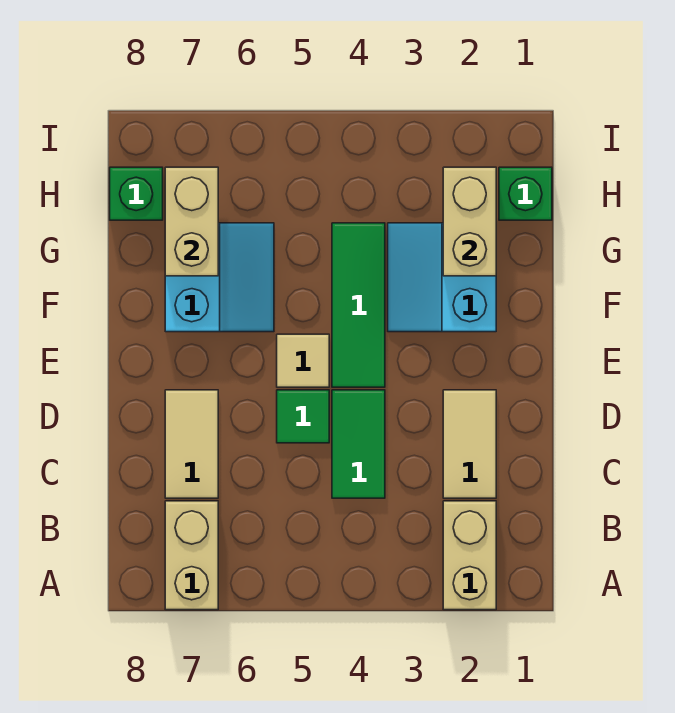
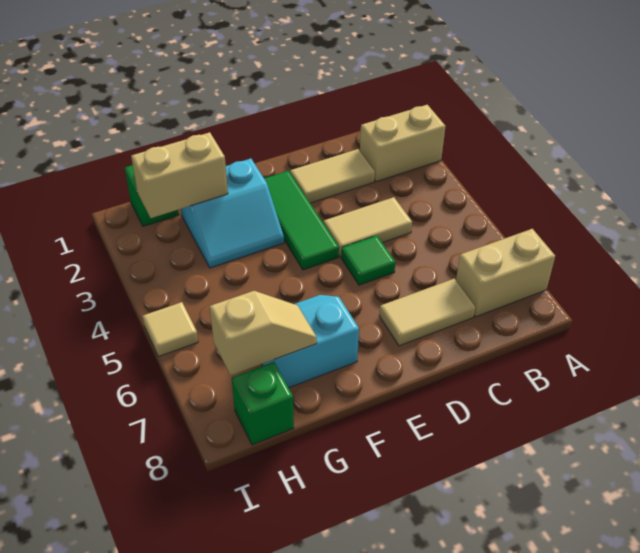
green 1x2 tile [332,390,385,498] -> tan 1x2 tile [324,197,412,257]
green 1x3 tile [332,223,385,387] -> green 1x3 tile turned to [264,171,339,270]
tan 1x1 tile [277,334,329,387] -> tan 1x1 tile moved to [143,302,198,356]
tan 1x2 brick [165,167,218,276] -> tan 1x2 slope [210,291,317,375]

